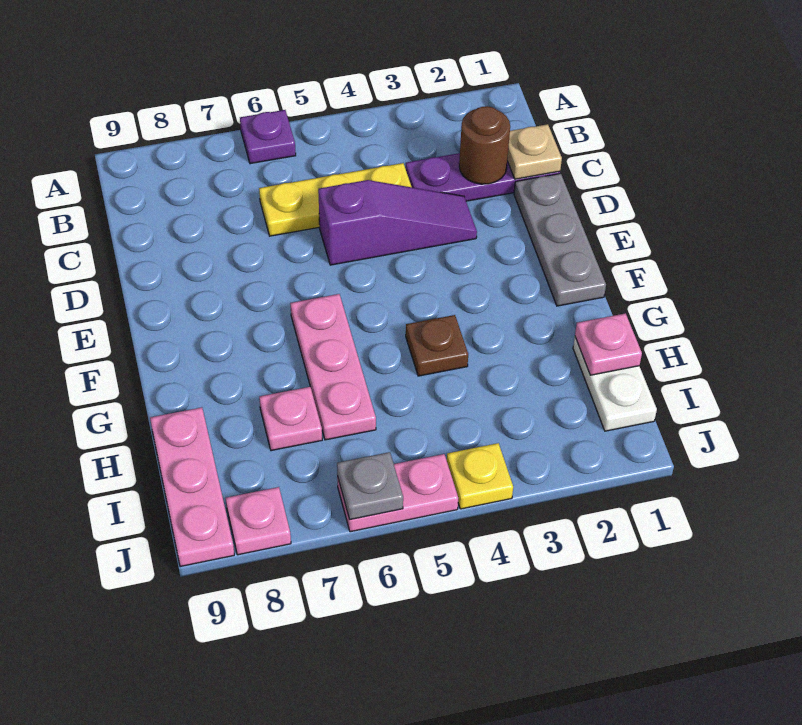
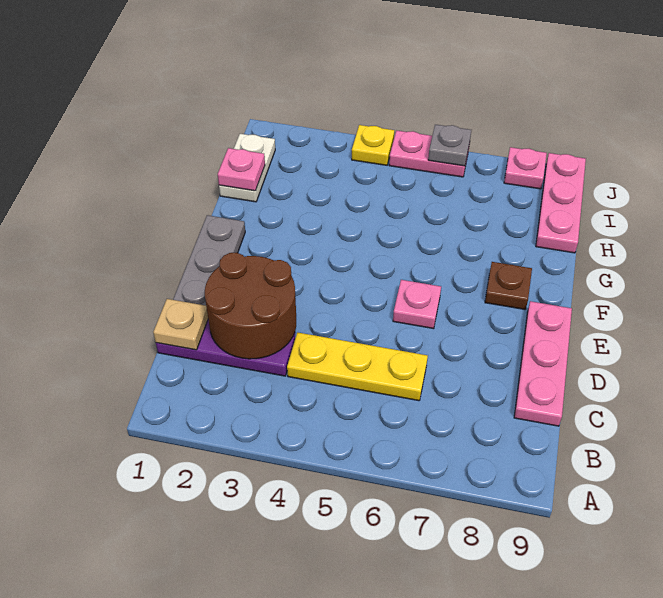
purple 1x1 plate [240,110,296,164] -> none
brown 1x1 round brick [459,106,510,184] -> brown 2x2 round brick [205,253,296,359]
purple 1x3 slope [318,180,477,265] -> none
pink 1x3 plate [290,294,376,440] -> pink 1x3 plate moved to [514,301,572,426]
brown 1x1 plate [406,315,468,376] -> brown 1x1 plate moved to [485,262,532,309]
pink 1x1 plate [259,387,322,451] -> pink 1x1 plate moved to [393,280,441,329]

